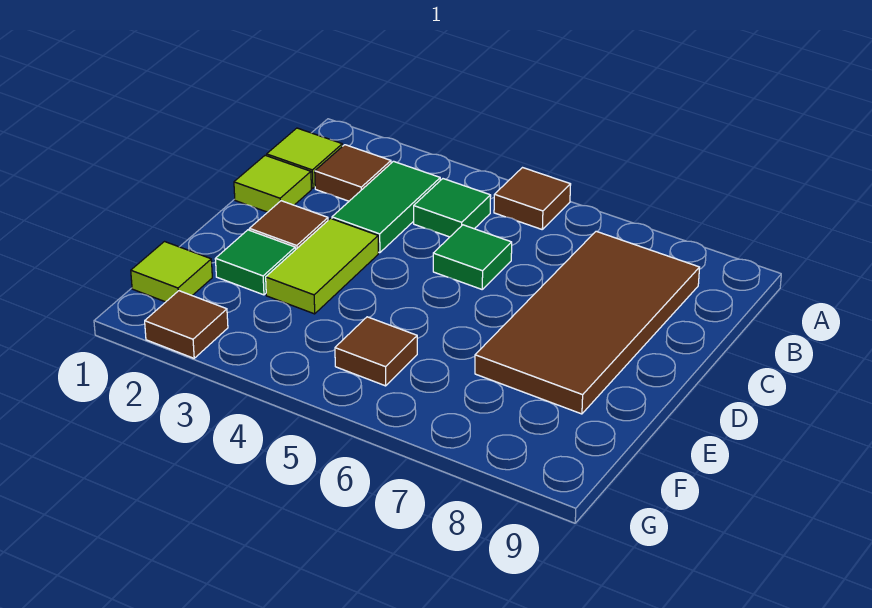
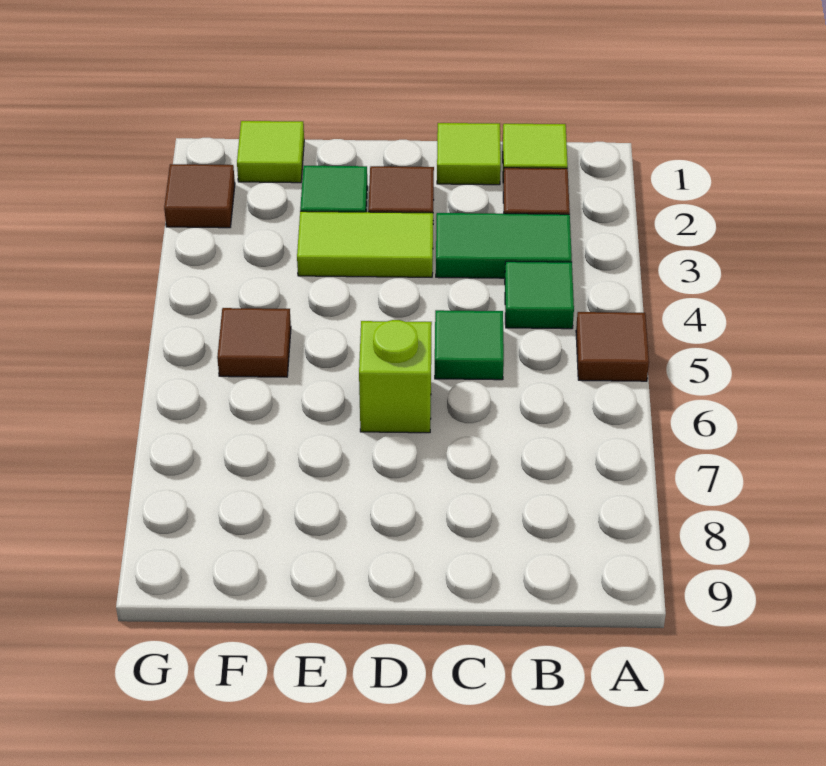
brown 2x4 tile [475,231,700,414] -> none
none -> lime 1x1 brick [359,320,432,433]

